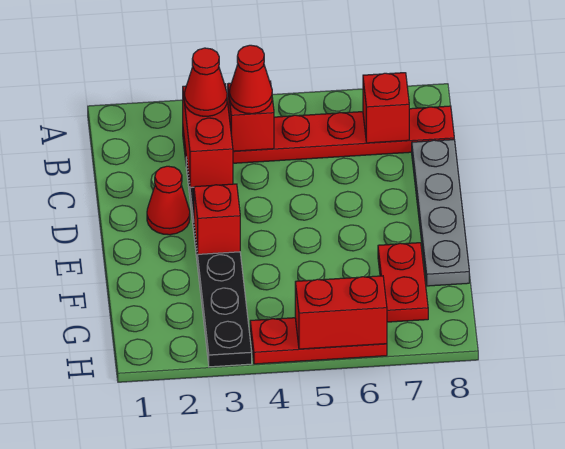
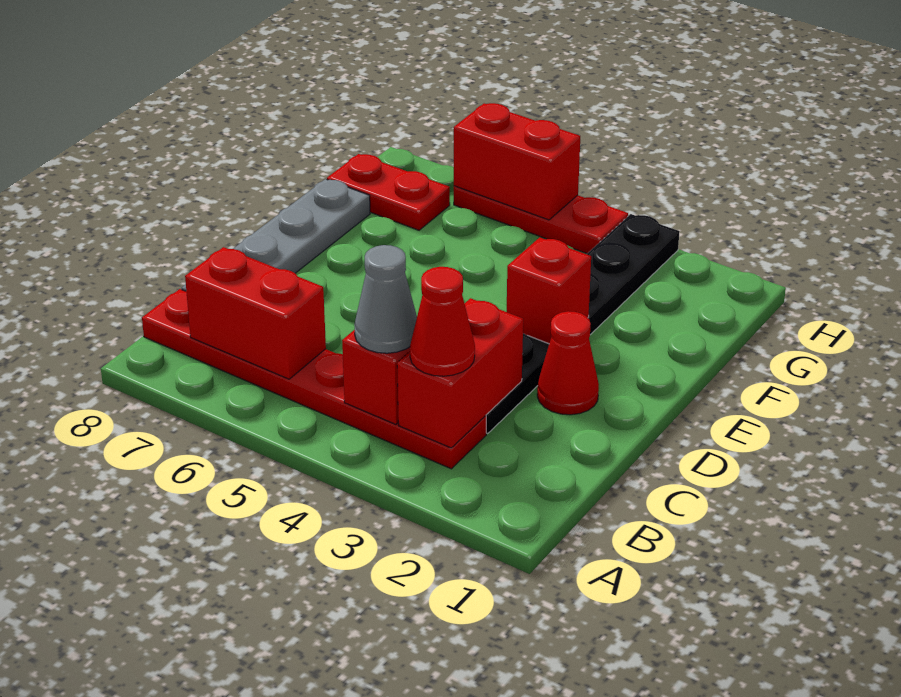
red 1x1 cone [229,45,272,114] -> grey 1x1 cone [354,245,417,353]
red 1x1 brick [363,73,409,143] -> red 1x2 brick [185,247,326,379]
red 1x2 plate [378,243,428,322] -> red 1x2 plate turned to [327,154,450,230]

